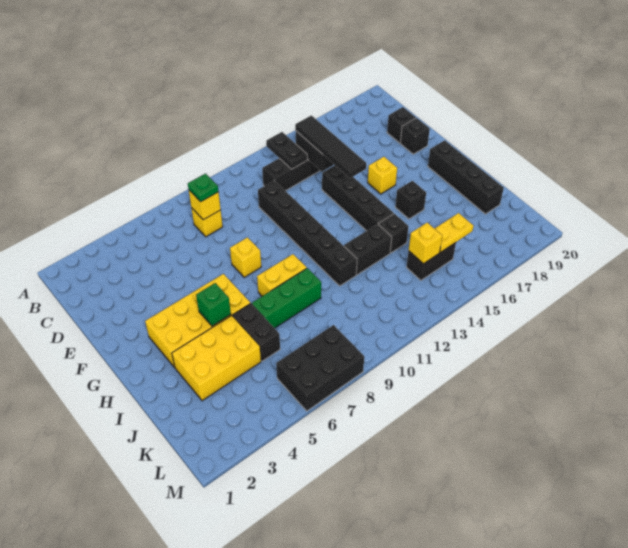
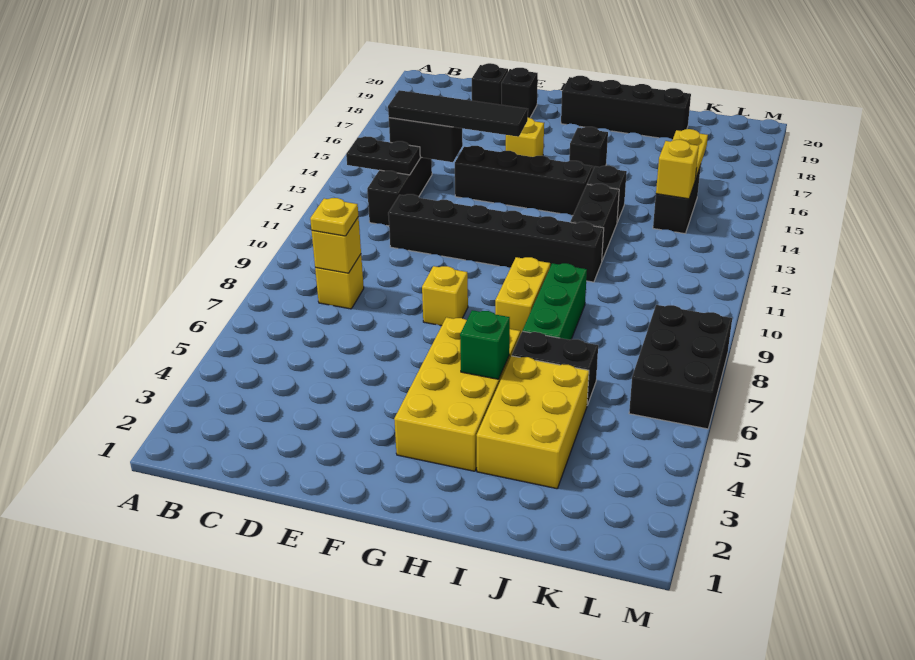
green 1x1 plate [188,174,218,202] -> yellow 1x1 plate [310,198,358,236]

